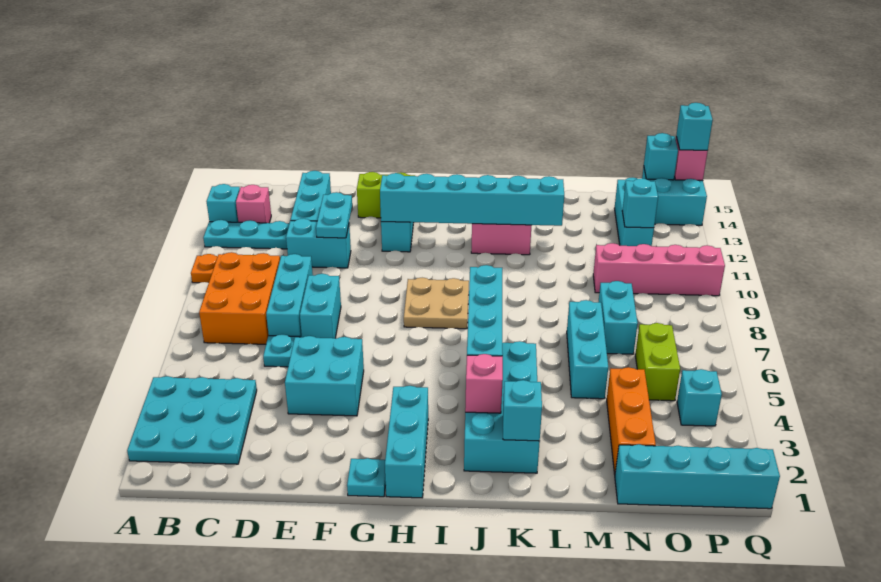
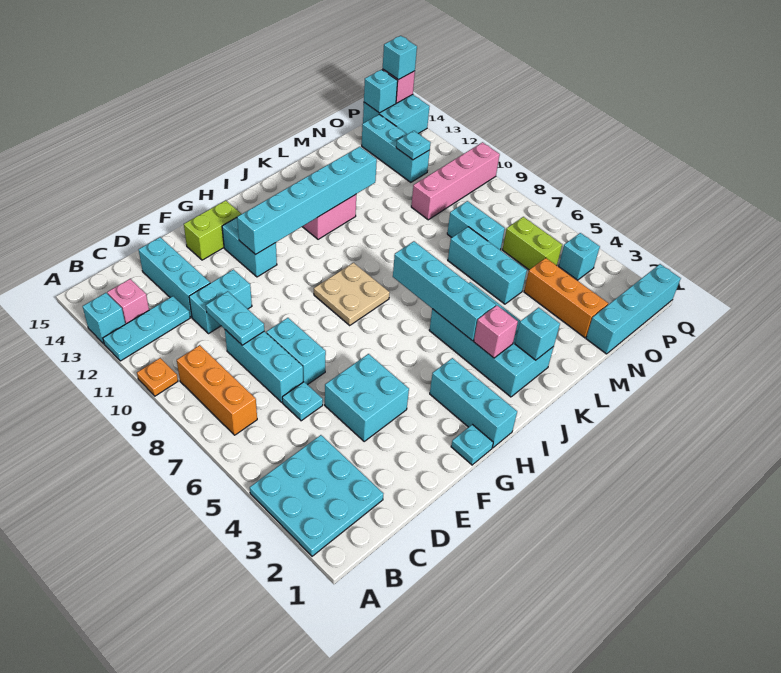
orange 2x3 brick [199,252,280,344] -> orange 1x3 brick [177,345,257,435]
cyan 1x2 plate [316,192,352,238] -> cyan 1x2 plate moved to [206,291,264,345]
cyan 1x1 brick [622,178,658,228] -> cyan 1x1 plate [396,131,430,160]

